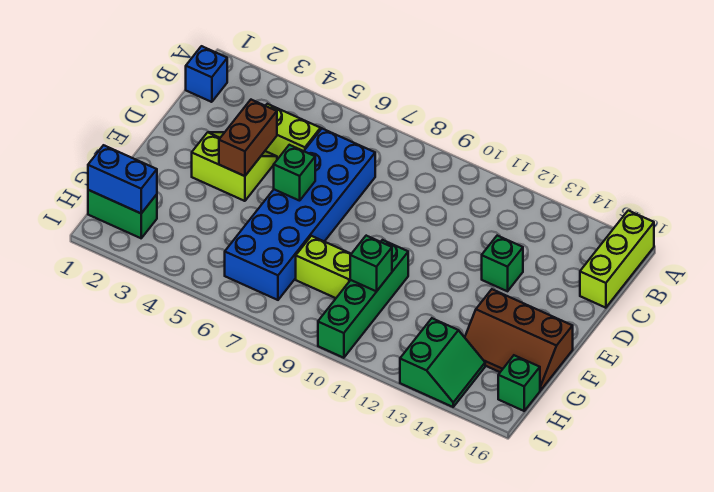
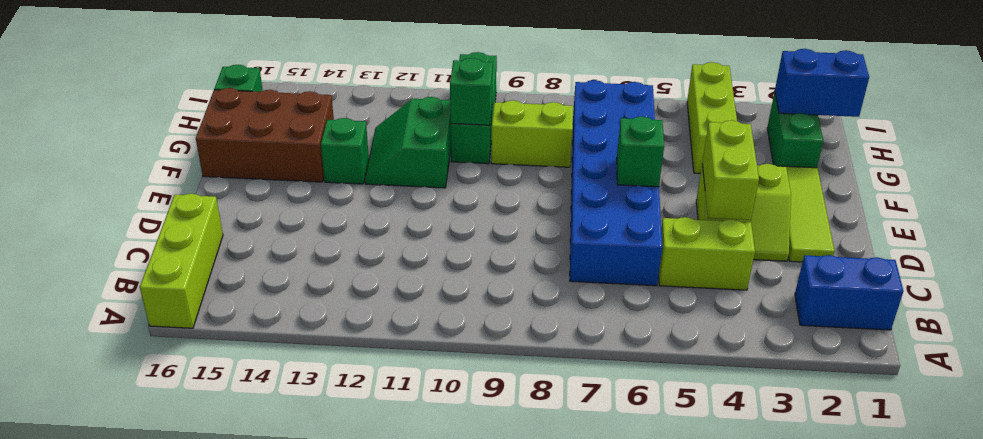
blue 1x1 brick [186,46,227,102] -> blue 1x2 brick [795,255,903,330]
none -> lime 1x3 tile [781,166,835,262]
brown 1x2 brick [219,100,277,176] -> lime 1x2 brick [702,120,759,220]
green 1x1 brick [482,236,523,291] -> green 1x1 brick moved to [321,118,369,184]
green 1x4 brick [318,240,408,358] -> green 1x3 brick [451,52,497,164]
brown 2x3 slope [465,289,573,390] -> brown 2x3 brick [196,88,334,182]
none -> lime 1x3 brick [687,62,737,173]
green 1x2 brick [88,190,157,238] -> green 1x2 brick turned to [767,92,823,168]
green 2x2 slope [400,318,485,407] -> green 2x2 slope moved to [365,97,451,188]

